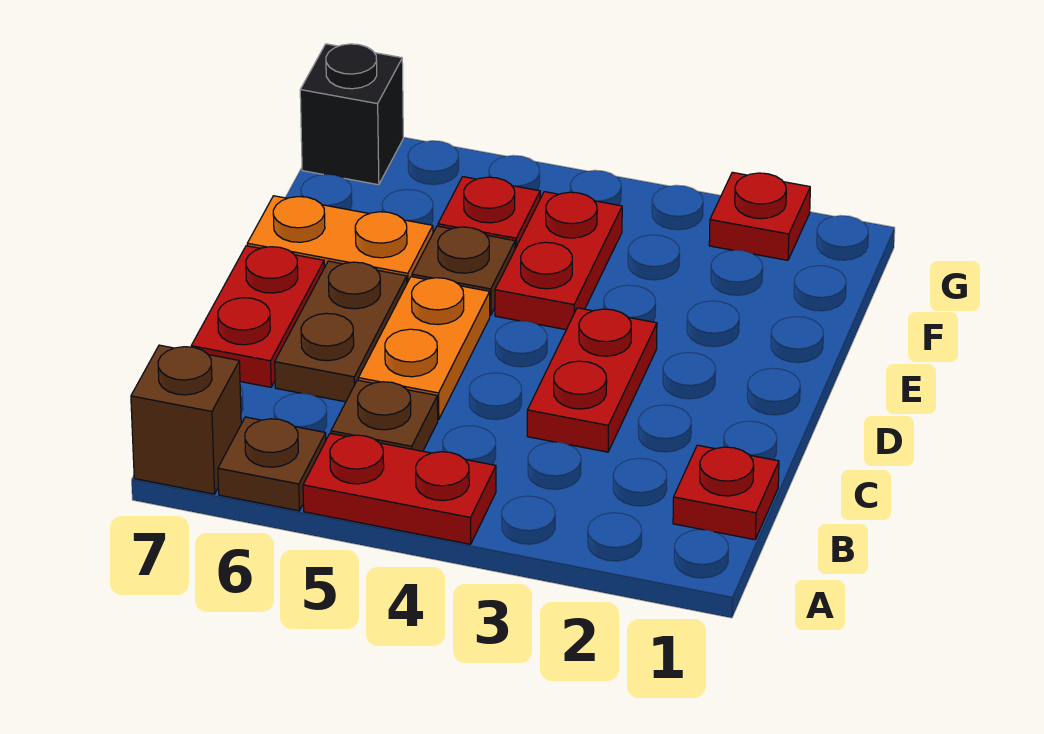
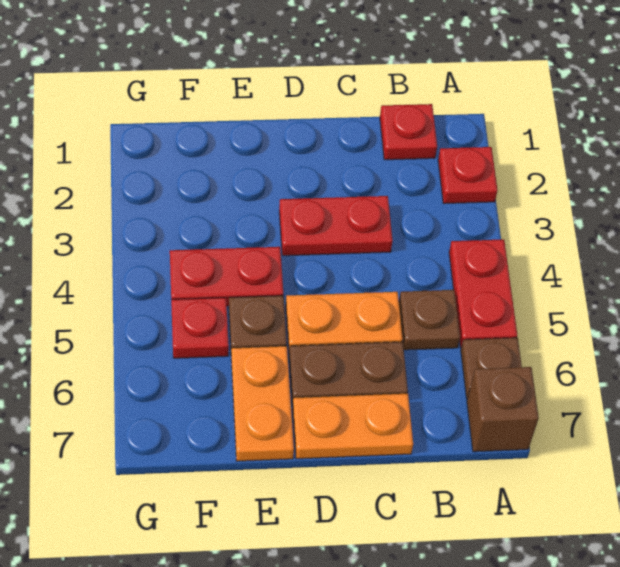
red 1x2 plate [191,246,324,387] -> orange 1x2 plate [293,393,413,459]
red 1x1 plate [709,172,810,260] -> red 1x1 plate moved to [438,147,497,204]
black 1x1 brick [300,44,403,185] -> none

